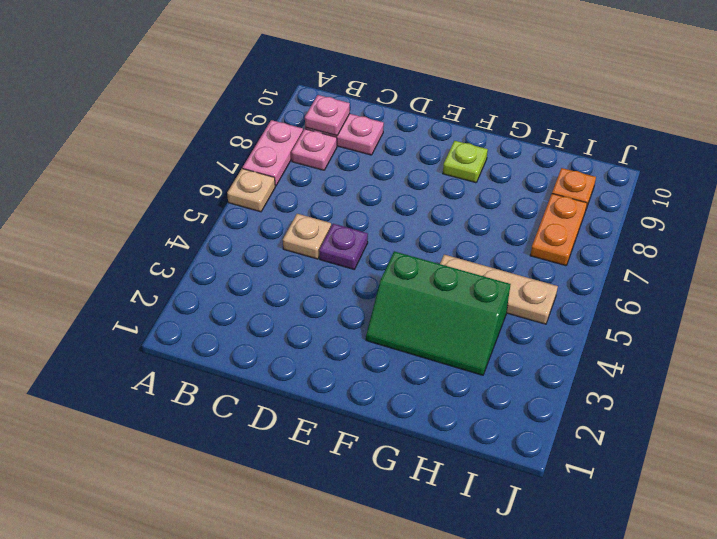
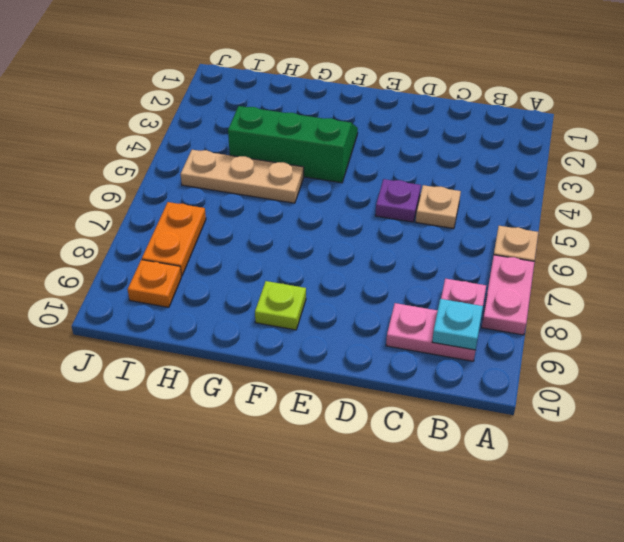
pink 1x1 plate [305,95,350,136] -> cyan 1x1 plate [432,299,483,350]

